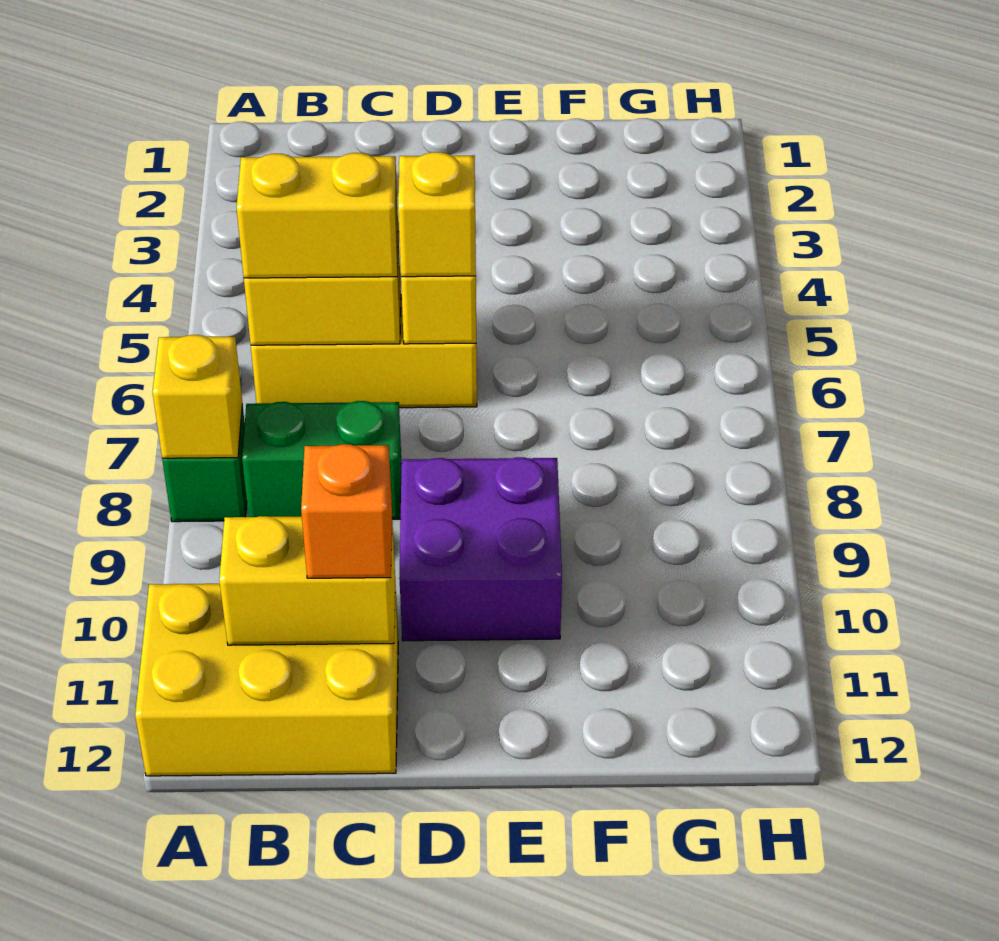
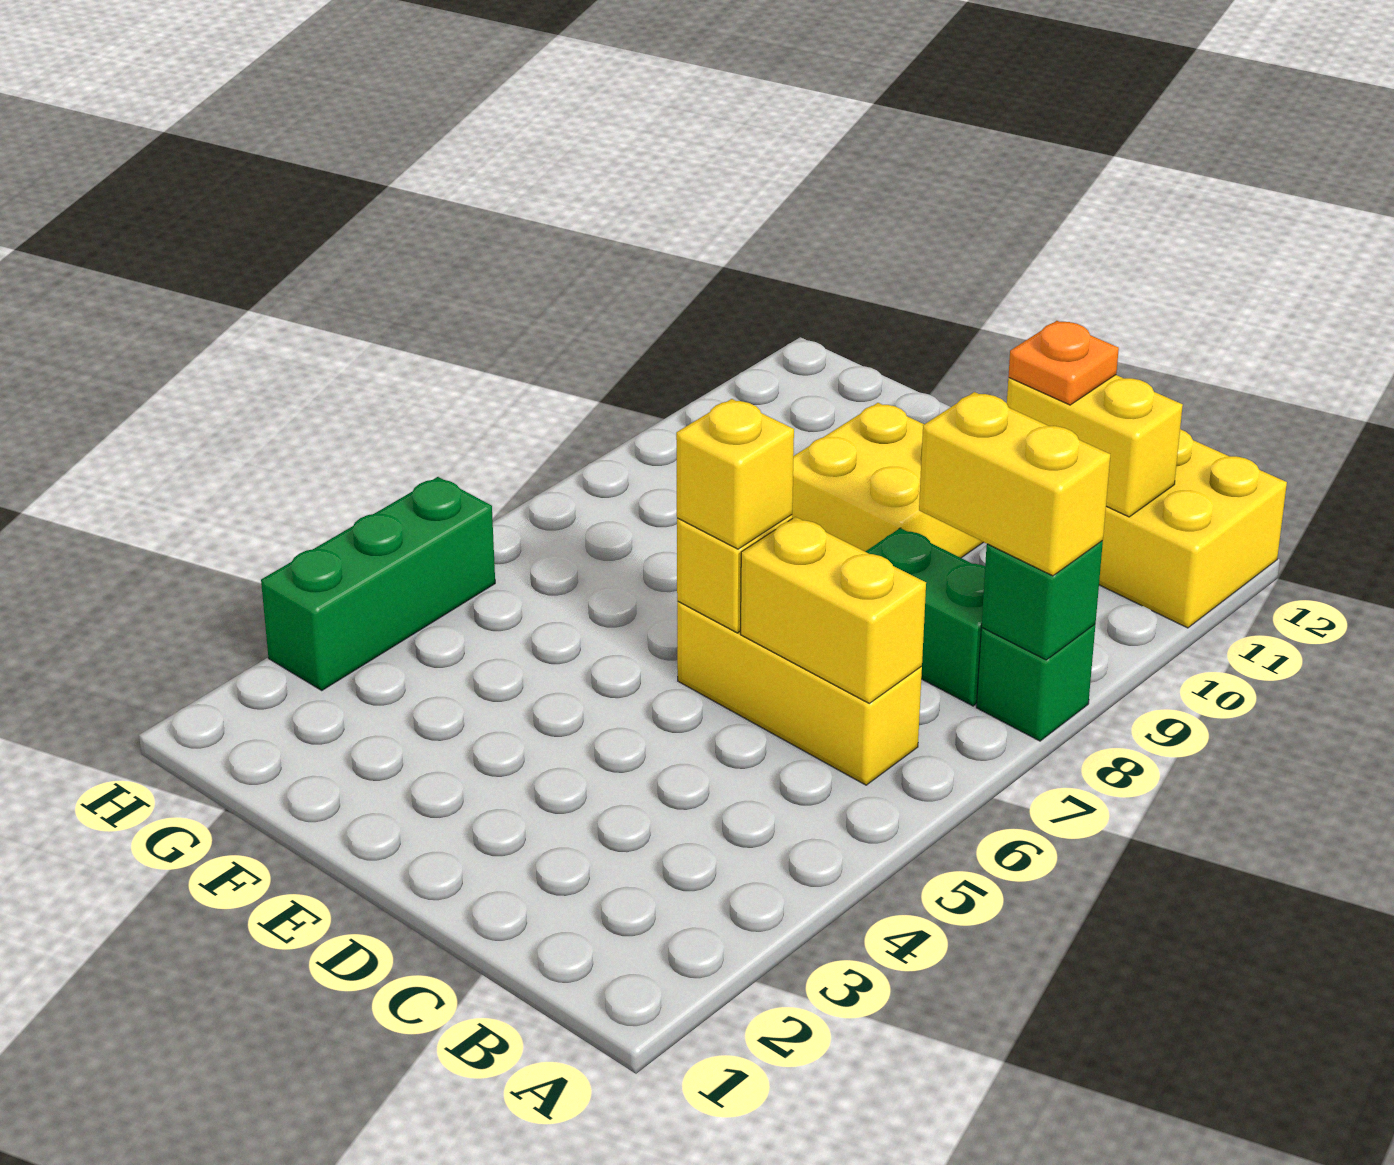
yellow 1x1 brick [153,335,242,458] -> green 1x1 brick [981,541,1103,660]
yellow 1x2 brick [237,153,398,278] -> yellow 1x2 brick moved to [919,392,1110,576]
orange 1x1 brick [301,444,392,578] -> orange 1x1 plate [1008,321,1119,405]
purple 2x2 brick [399,457,562,641] -> yellow 2x2 brick [792,403,983,558]
none -> green 1x3 brick [261,477,495,690]

